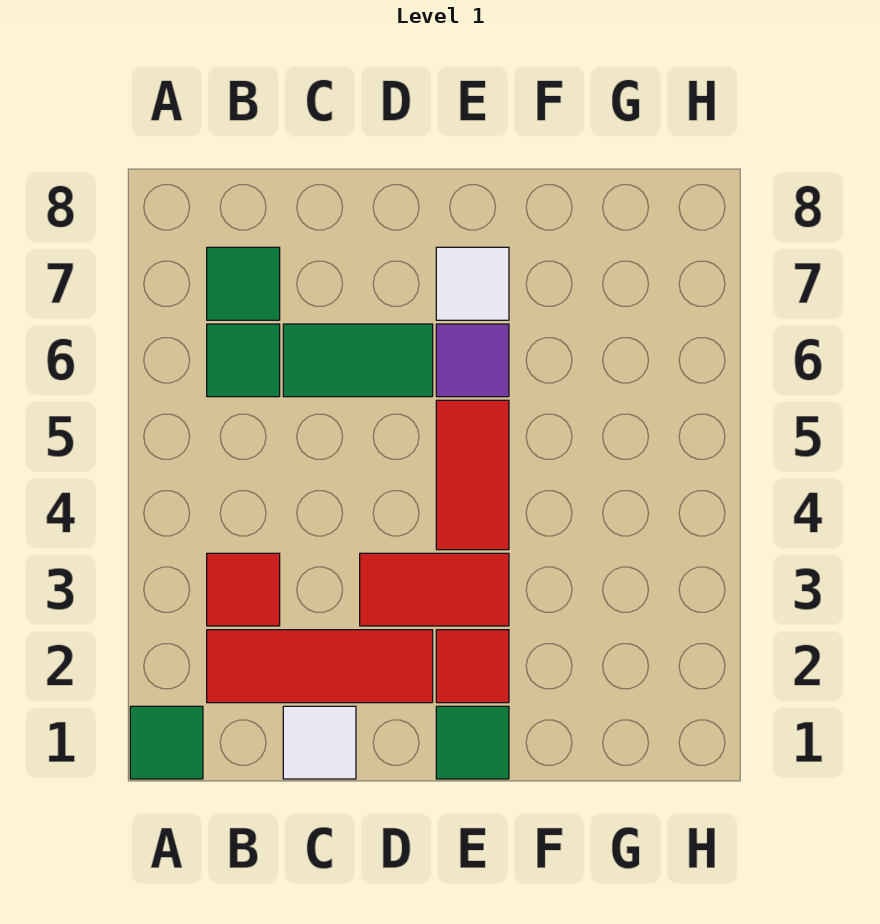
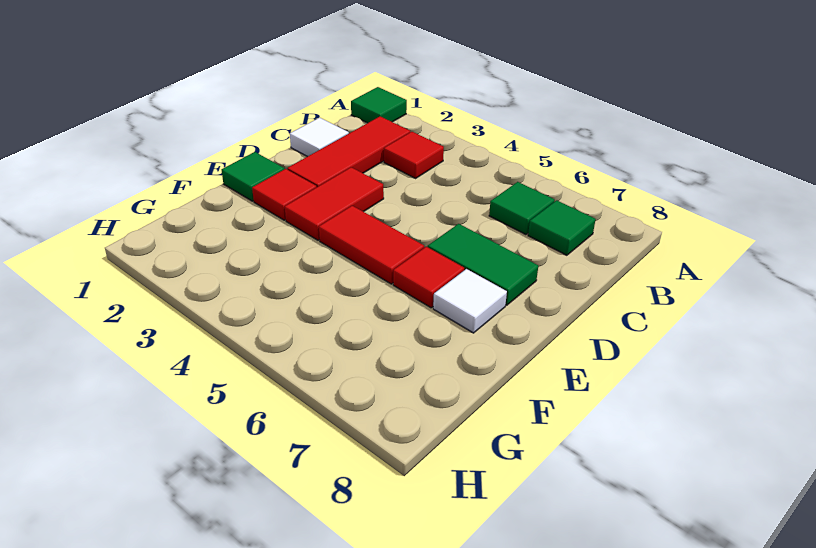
green 1x2 tile [283,324,433,397] -> green 1x2 tile turned to [428,224,538,305]
purple 1x1 tile [436,324,509,397] -> red 1x1 tile [393,247,464,308]

